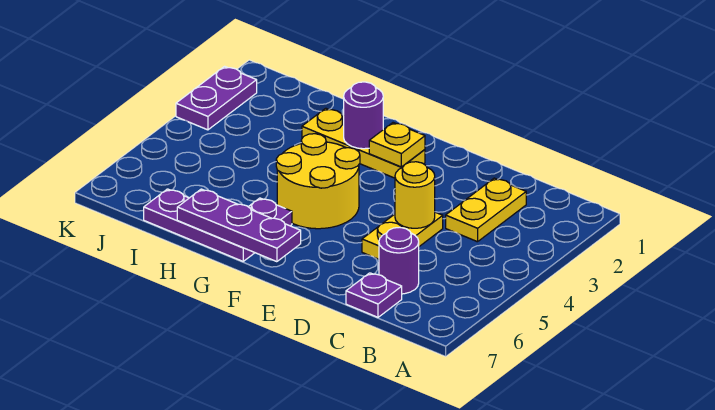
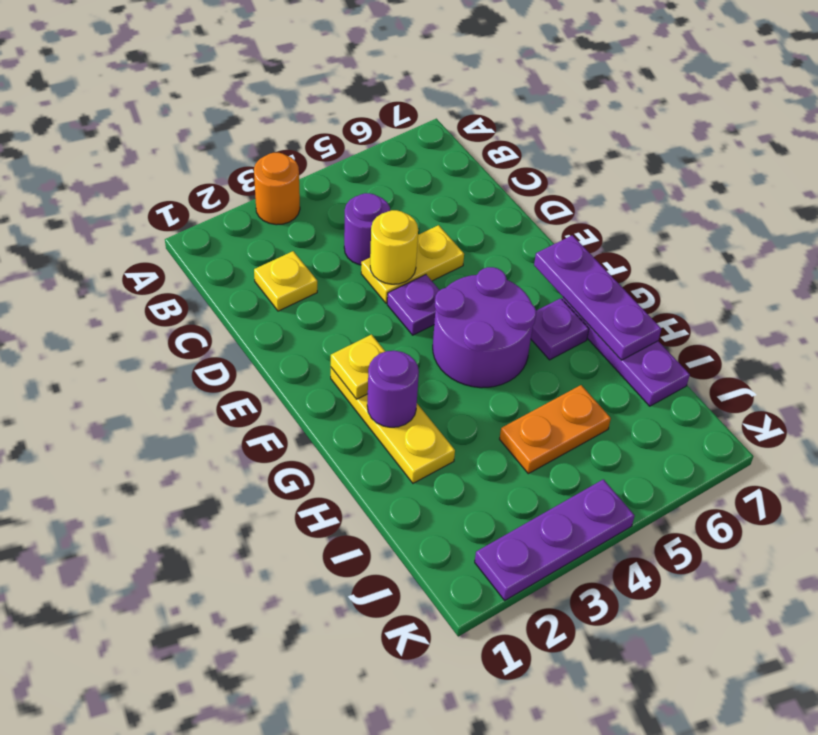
none -> orange 1x1 round brick [254,153,300,225]
yellow 1x2 plate [446,178,526,242] -> yellow 1x1 plate [254,251,317,311]
purple 1x1 round brick [379,228,419,294] -> purple 1x1 round brick moved to [344,193,390,265]
purple 1x1 plate [346,273,402,317] -> purple 1x1 plate moved to [387,275,440,335]
yellow 2x2 round brick [276,134,360,229] -> purple 2x2 round brick [433,267,536,388]
none -> orange 1x2 plate [500,385,611,474]
purple 1x2 plate [176,66,257,130] -> purple 1x3 plate [475,479,635,600]

